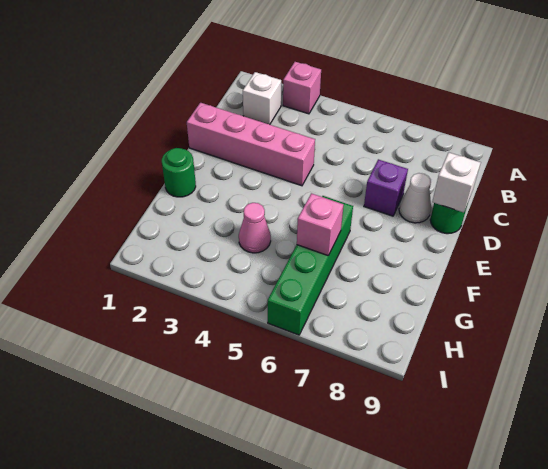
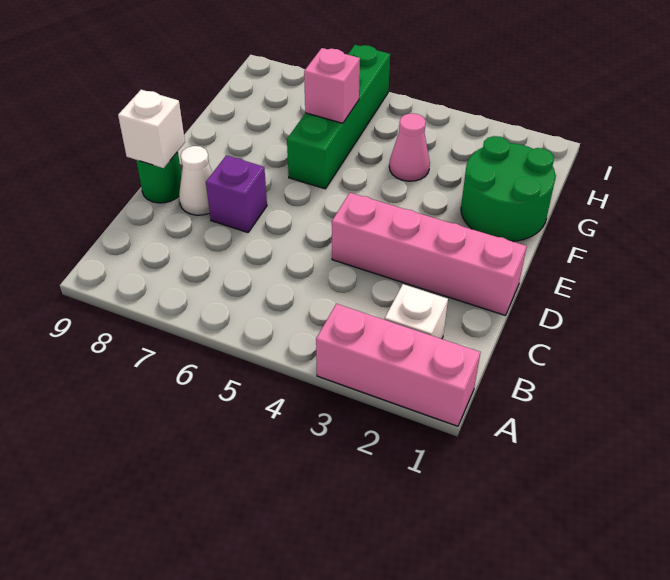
pink 1x1 brick [283,62,321,114] -> pink 1x3 brick [316,304,481,426]
green 1x1 round brick [162,148,196,197] -> green 2x2 round brick [461,136,555,241]

